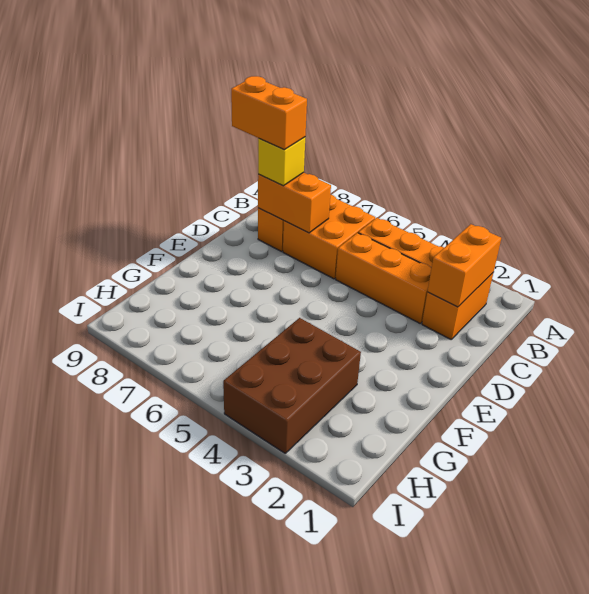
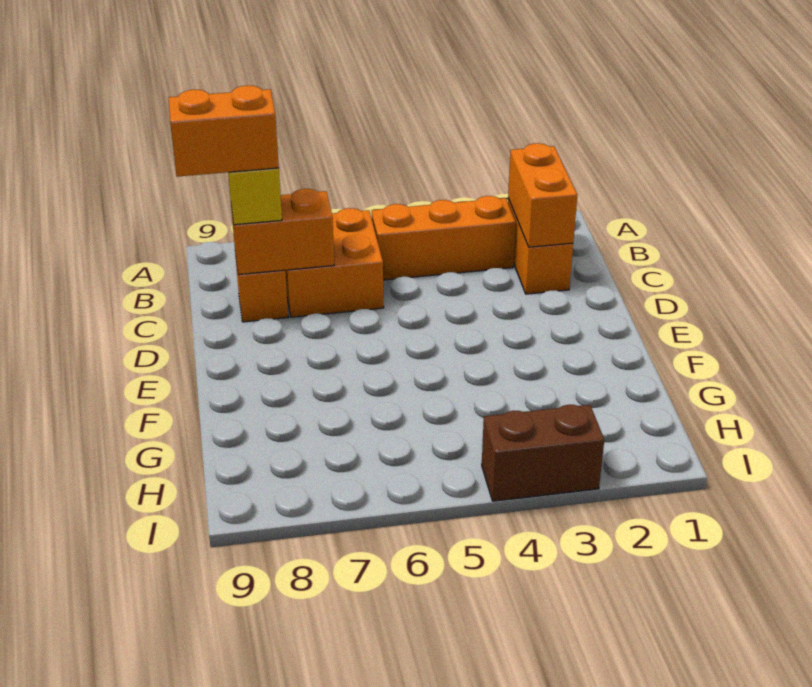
orange 1x3 brick [336,233,431,323] -> none
brown 2x3 brick [223,318,361,453] -> brown 1x2 brick [482,405,604,501]

